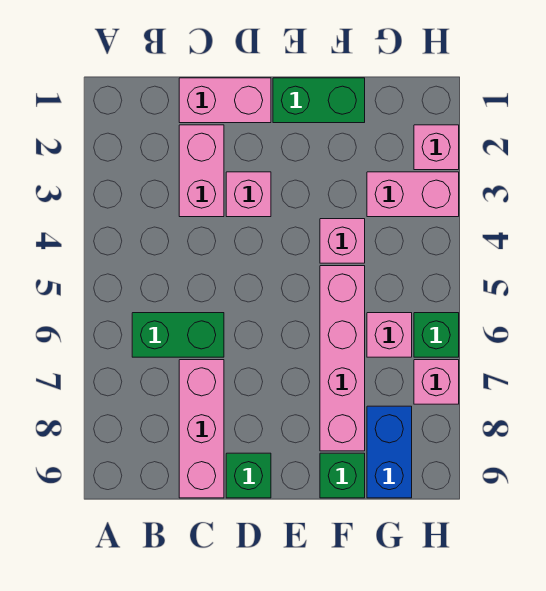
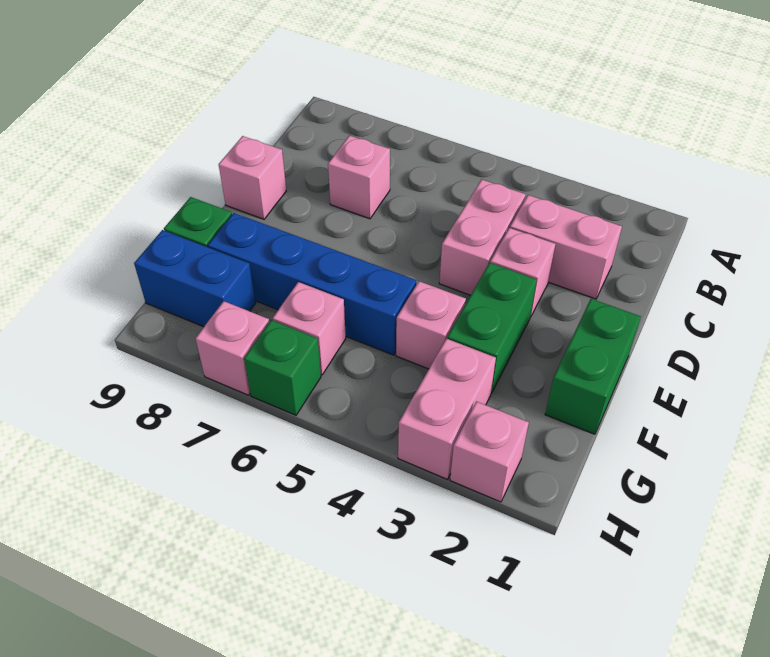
green 1x2 brick [132,313,224,357] -> green 1x2 brick moved to [447,263,537,393]
pink 1x2 brick [179,78,271,123] -> pink 1x2 brick moved to [439,180,526,295]
pink 1x3 brick [179,360,224,498] -> pink 1x1 brick [328,136,390,219]
green 1x1 brick [226,453,271,498] -> pink 1x1 brick [219,136,286,219]
pink 1x4 brick [320,266,365,451] -> blue 1x4 brick [208,213,416,355]

